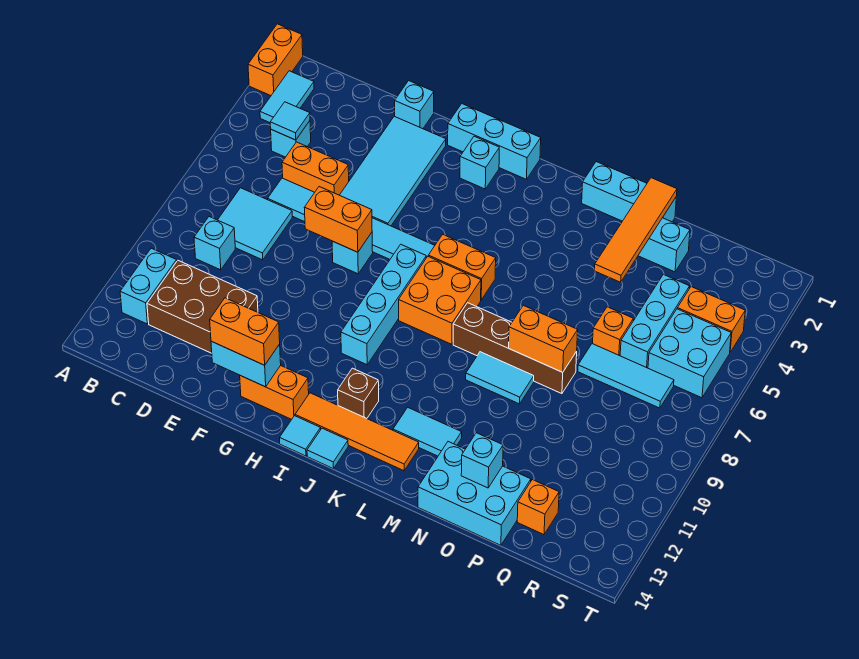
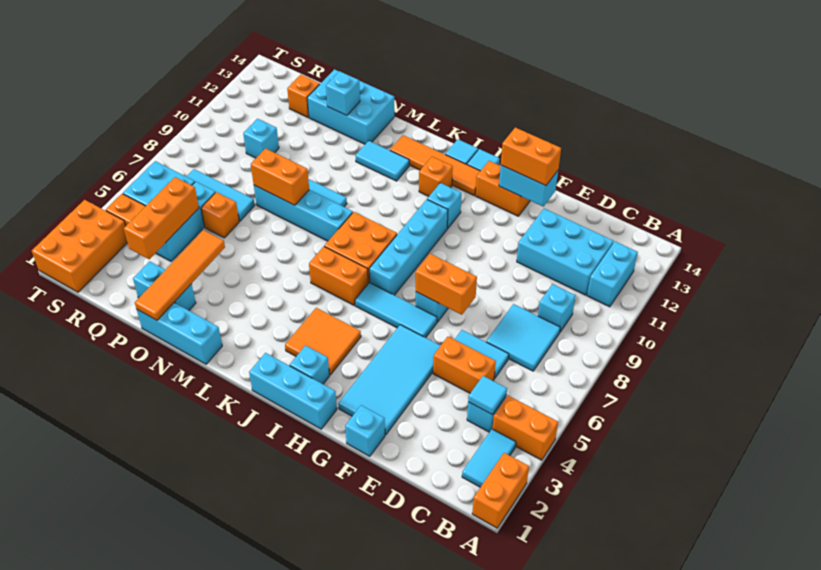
none -> orange 1x2 brick [492,395,558,460]
brown 2x3 brick [147,261,258,353] -> cyan 2x3 brick [517,209,614,295]
none -> orange 2x2 tile [285,308,361,375]
none -> cyan 1x1 brick [427,183,461,229]
brown 1x1 brick [338,368,379,418] -> orange 1x1 brick [419,157,453,196]
brown 1x4 brick [453,303,577,394] -> cyan 1x4 brick [254,185,353,241]
none -> orange 1x3 brick [124,177,199,259]
none -> cyan 1x1 brick [243,119,279,158]
none -> orange 2x3 brick [32,200,128,292]

